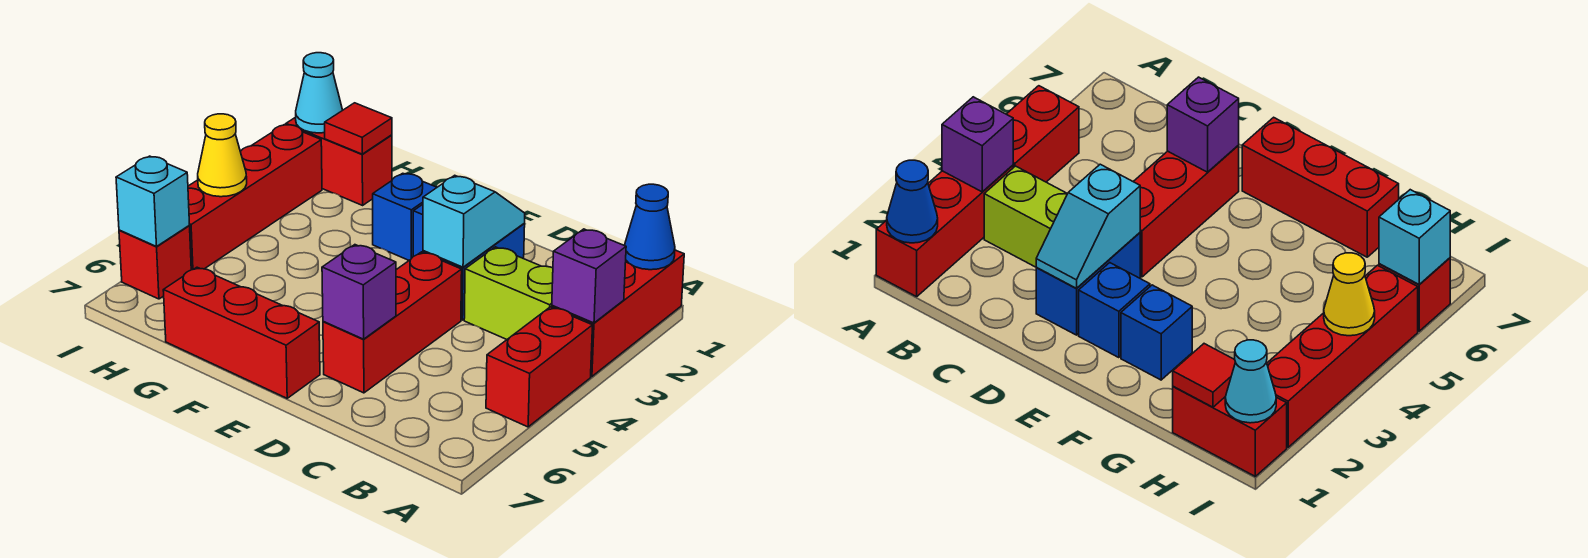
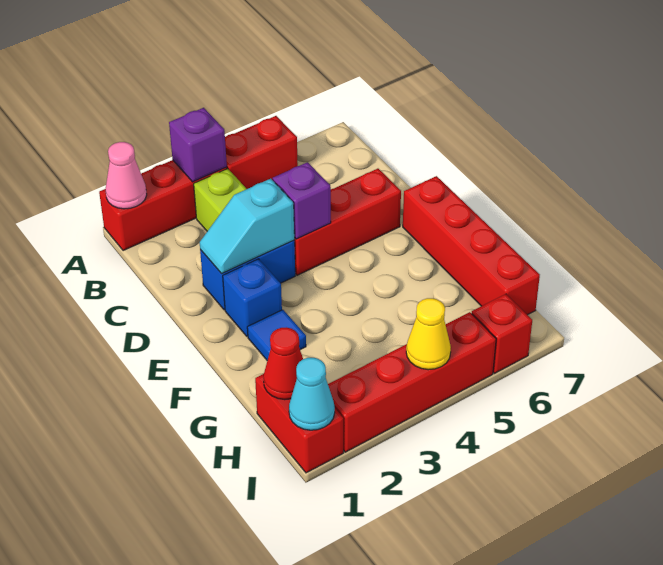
blue 1x1 cone [625,184,675,270] -> pink 1x1 cone [106,142,147,209]
purple 1x1 brick [322,245,396,339] -> purple 1x1 brick moved to [273,162,331,239]
red 1x3 brick [163,267,320,398] -> red 1x4 brick [403,176,540,315]
blue 1x1 brick [373,173,437,260] -> blue 1x1 tile [247,310,306,361]
red 1x1 tile [325,103,392,154] -> red 1x1 cone [263,327,303,400]
cyan 1x1 brick [116,156,190,247] -> none

